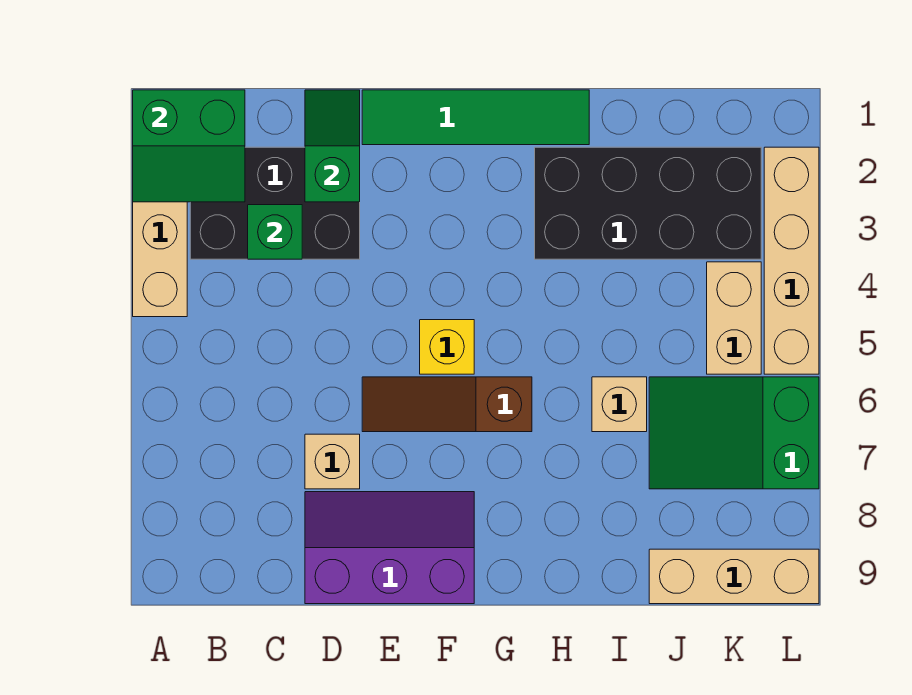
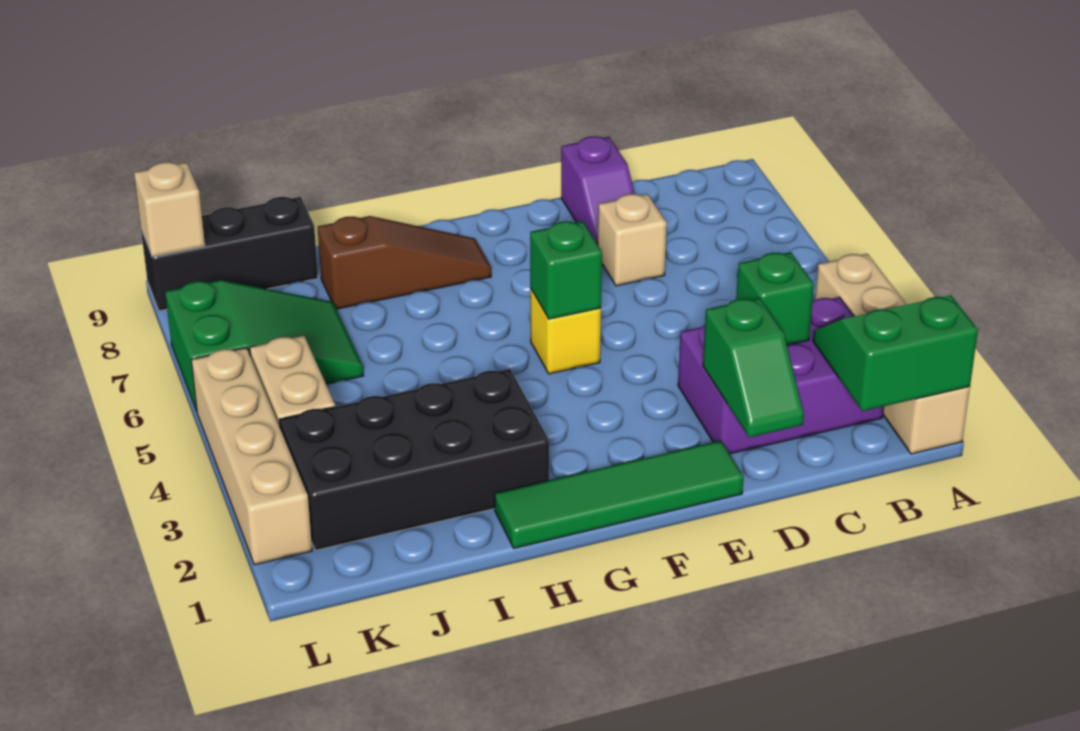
black 2x3 brick [190,147,360,259] -> purple 2x3 brick [678,297,884,454]
purple 2x3 slope [305,492,474,604] -> purple 1x2 slope [561,136,635,244]
brown 1x3 slope [362,377,532,432] -> brown 1x3 slope moved to [318,216,491,309]
none -> green 1x1 brick [530,221,602,319]
tan 1x1 brick [592,377,647,432] -> tan 1x1 brick moved to [134,162,205,257]
tan 1x3 brick [649,549,819,604] -> black 1x3 brick [141,197,318,311]

